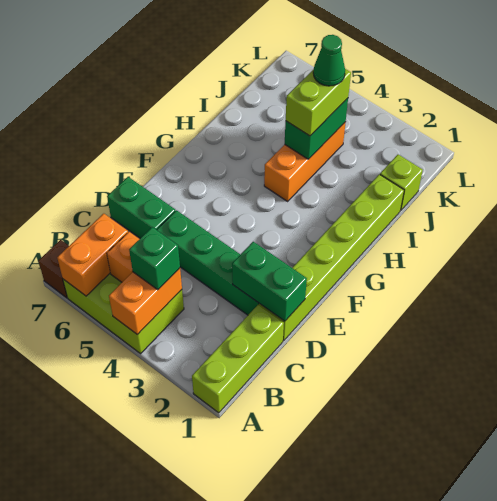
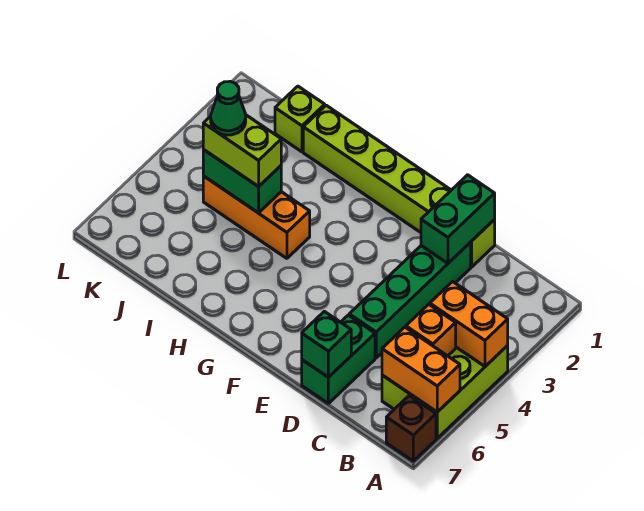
lime 1x3 brick [192,305,284,413] -> none
green 1x1 brick [129,227,180,290] -> green 1x1 brick moved to [302,311,351,377]

